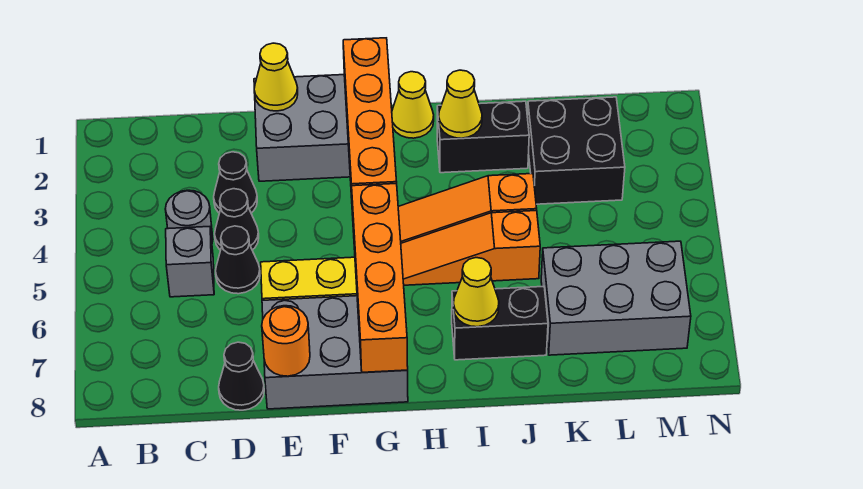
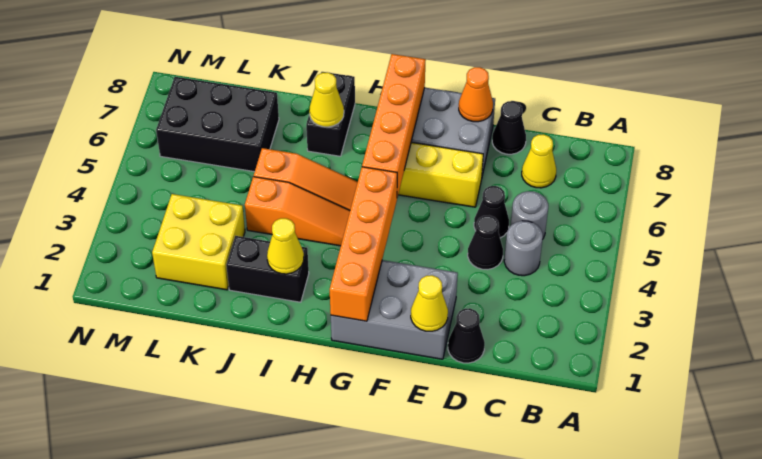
grey 1x1 brick [166,227,214,297] -> grey 1x1 round brick [511,191,548,238]
black 1x1 cone [214,152,257,213] -> black 1x1 cone moved to [448,308,485,363]
orange 1x1 round brick [262,306,310,376] -> orange 1x1 cone [459,67,493,122]
yellow 1x1 cone [392,72,434,138] -> yellow 1x1 cone moved to [522,134,556,188]
black 1x2 brick [452,286,548,360] -> black 1x2 brick turned to [306,72,355,156]
black 2x2 brick [527,97,625,204] -> yellow 2x2 brick [152,194,245,290]
grey 2x3 brick [541,241,691,355] -> black 2x3 brick [156,77,279,172]

